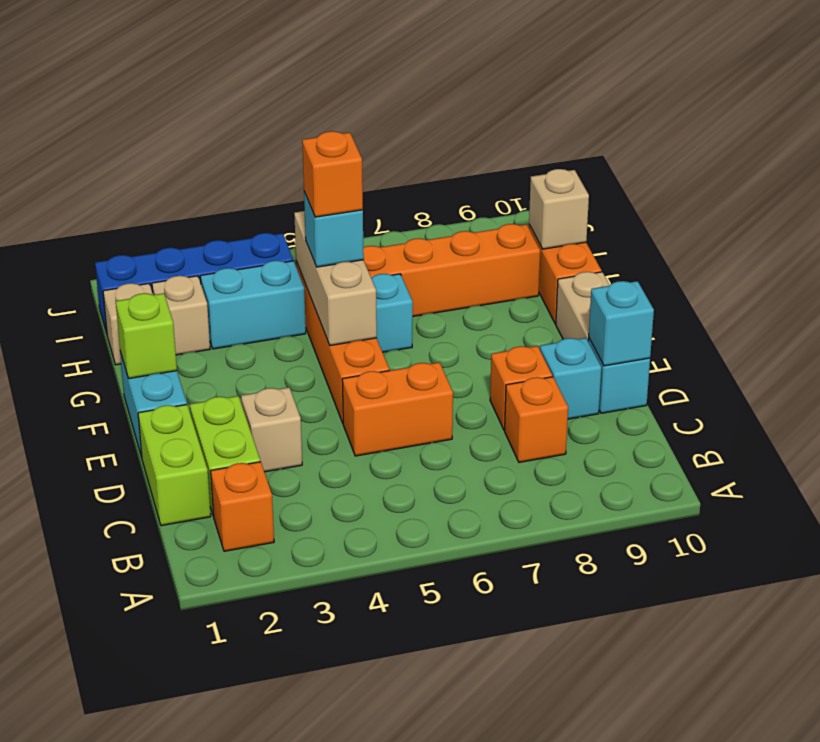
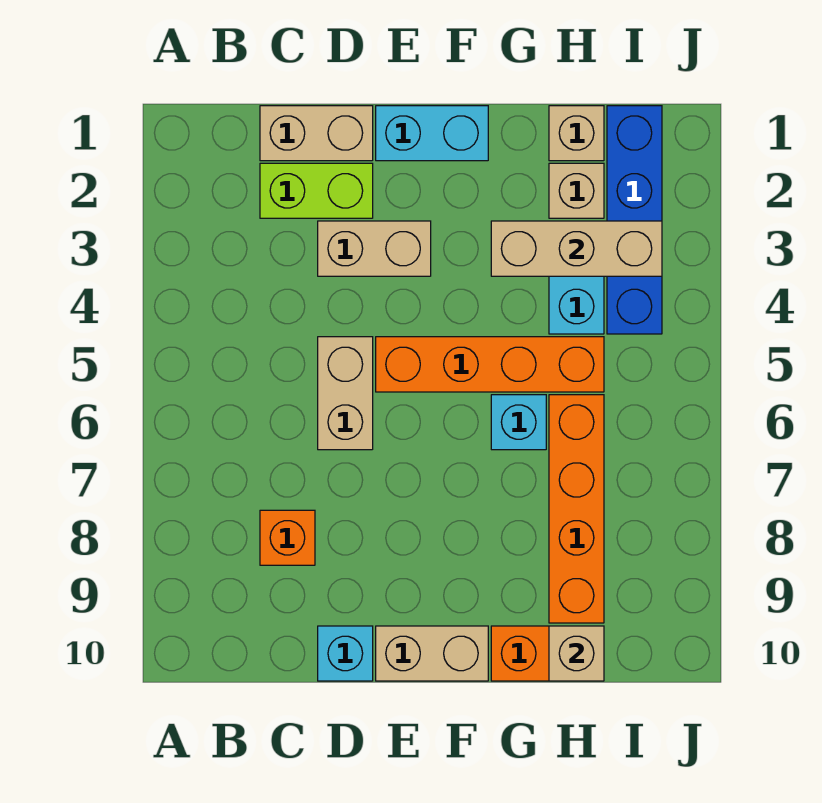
orange 1x1 brick [211,462,274,551] -> none
lime 1x2 brick [138,405,211,526] -> tan 1x2 brick [260,106,373,161]
tan 1x1 brick [241,387,302,472] -> tan 1x2 brick [318,221,431,276]
orange 1x2 brick [342,362,453,456] -> tan 1x2 brick [318,337,373,450]
orange 1x1 brick [490,346,552,430] -> none
cyan 1x1 brick [540,338,601,419] -> none
cyan 1x1 brick [589,281,654,366] -> none
lime 1x1 brick [116,293,177,379] -> none
tan 1x3 brick [294,211,377,346] -> tan 1x3 brick moved to [491,221,662,276]
cyan 1x1 brick [304,192,364,267] -> none
orange 1x1 brick [302,131,363,217] -> none

